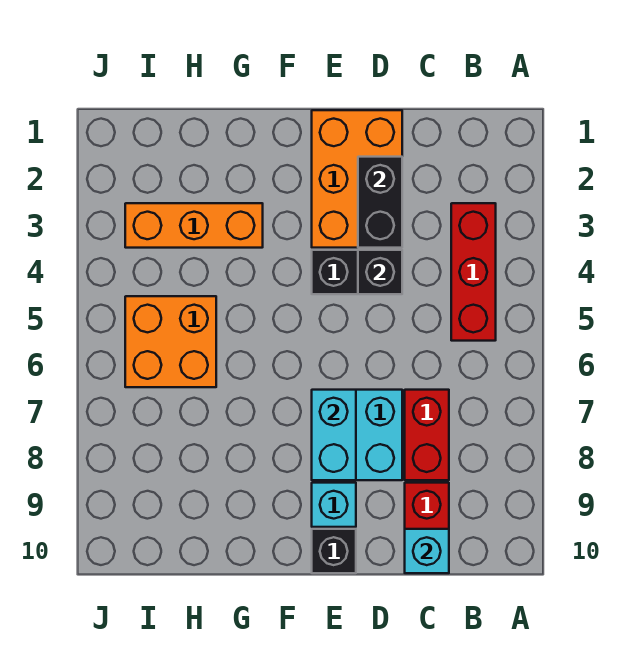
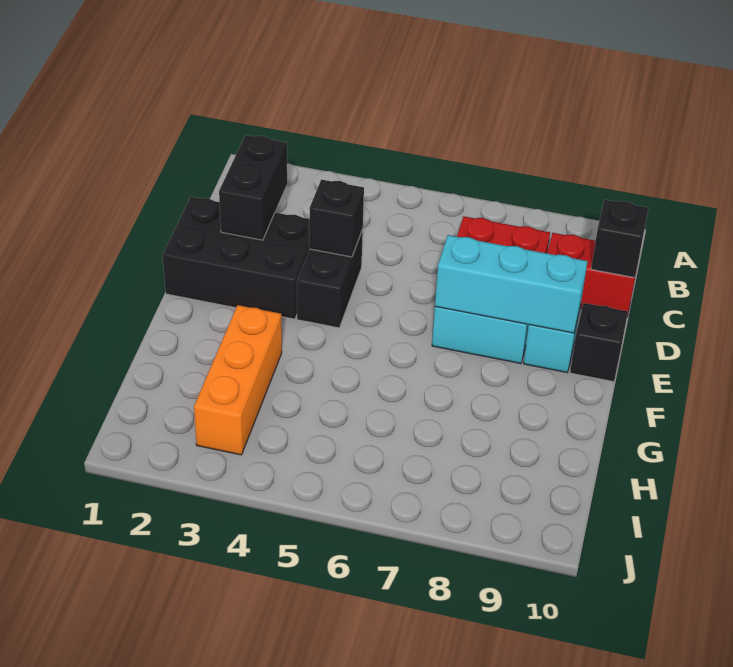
red 1x3 brick [451,203,496,341] -> none
cyan 1x1 brick [405,529,449,573] -> black 1x1 brick [591,200,648,278]
orange 2x3 brick [312,110,402,248] -> black 2x3 brick [163,197,310,319]
black 1x2 brick [358,157,402,248] -> black 1x2 brick turned to [219,135,287,240]
cyan 1x2 brick [312,390,356,480] -> cyan 1x3 brick [435,235,588,333]
orange 2x2 brick [125,296,216,387] -> none

